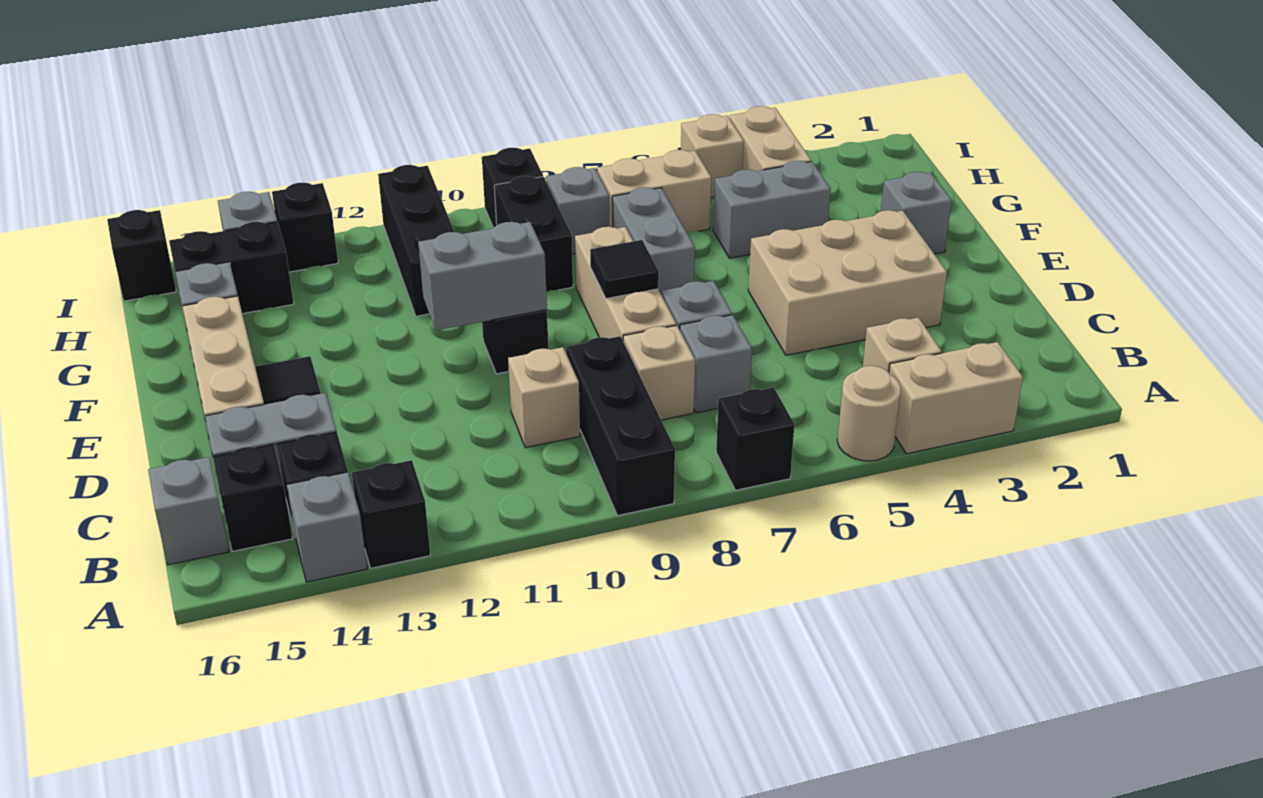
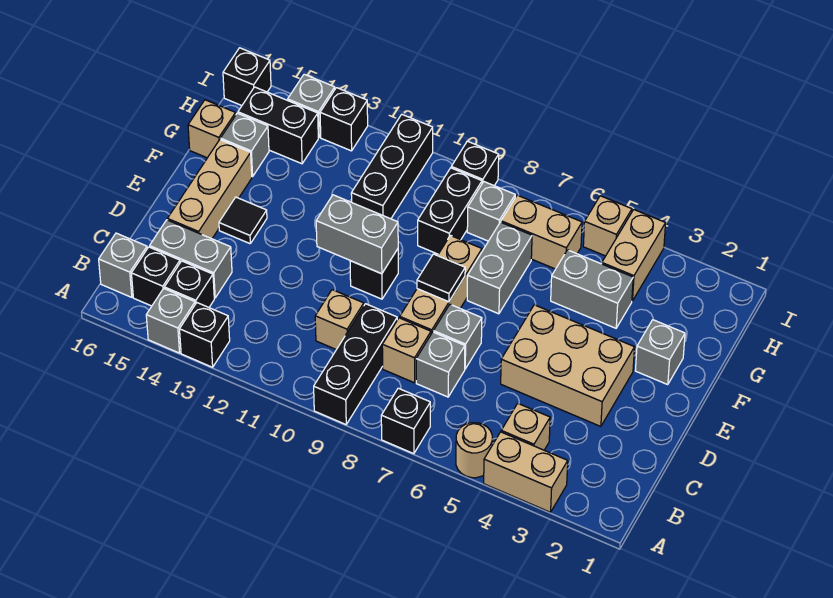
none -> tan 1x1 brick [188,100,236,158]

